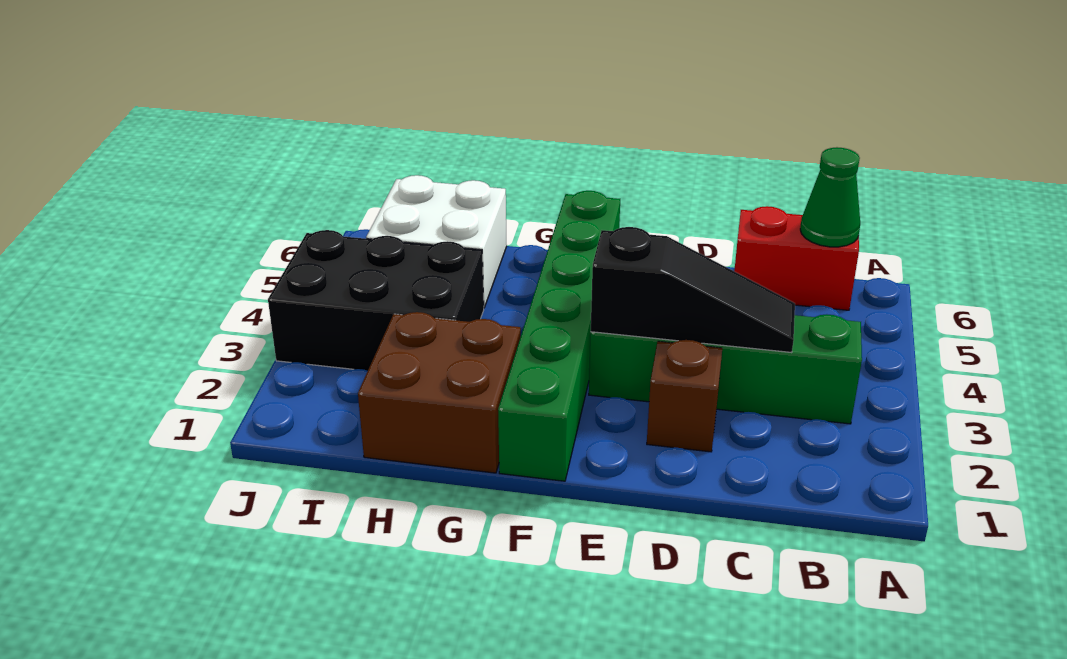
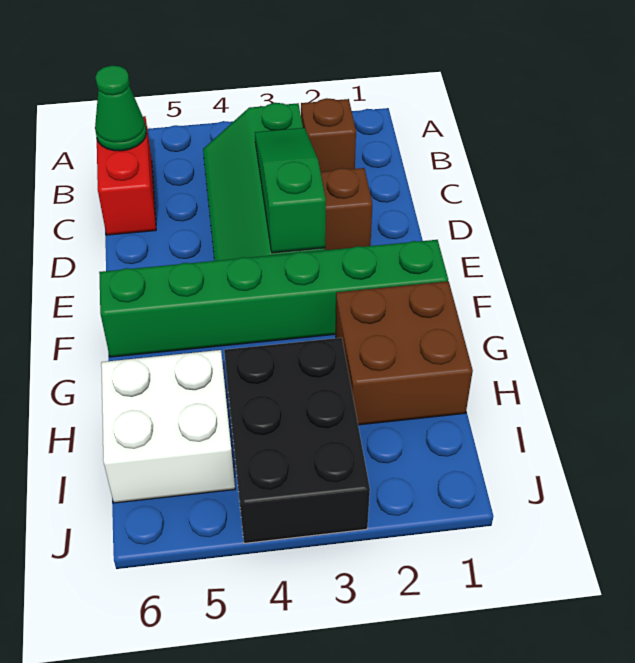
none -> brown 1x1 brick [301,98,356,172]
black 1x3 slope [591,227,795,353] -> green 1x3 slope [255,128,326,253]

